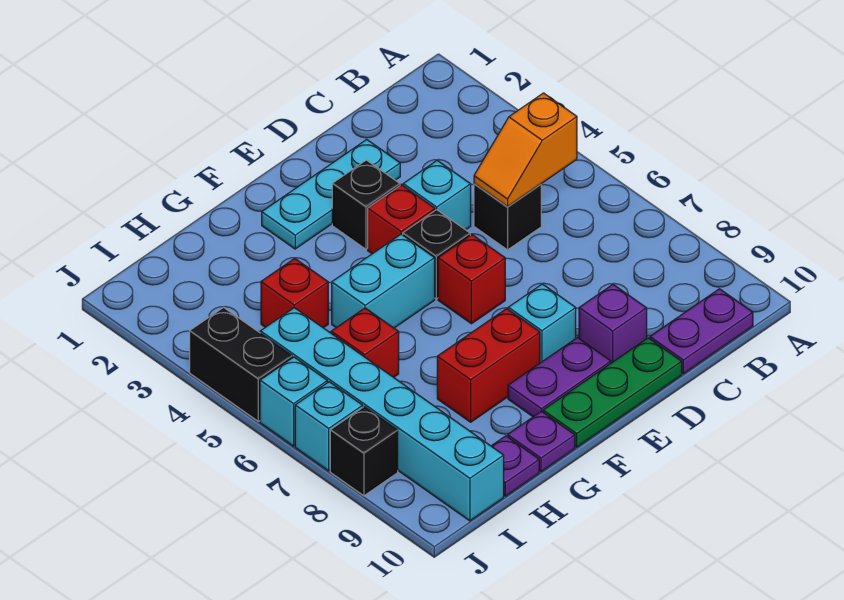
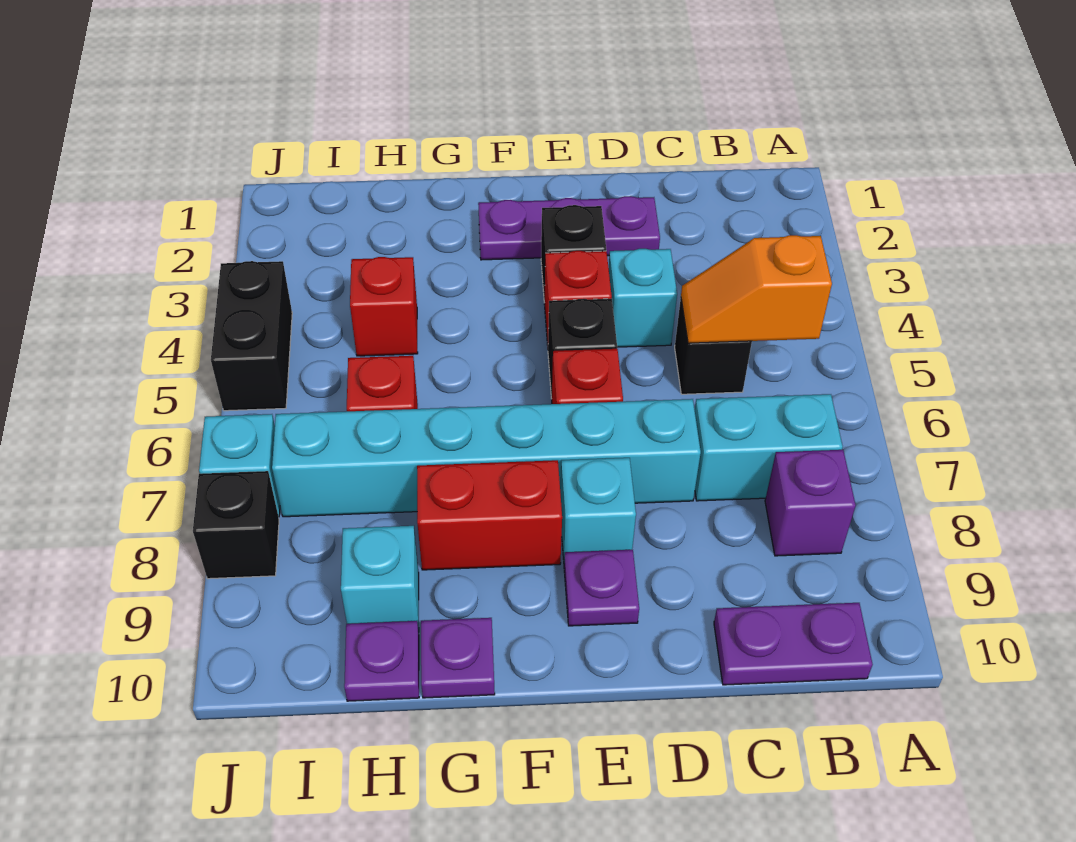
cyan 1x3 plate [262,140,400,249] -> purple 1x3 plate [478,196,660,260]
purple 1x1 brick [579,285,647,363] -> purple 1x1 brick moved to [765,450,856,556]
green 1x3 plate [543,338,682,447] -> none
purple 1x2 plate [508,338,611,417] -> purple 1x1 plate [564,550,639,626]
cyan 1x2 brick [332,234,435,328] -> cyan 1x2 brick moved to [695,394,843,501]
cyan 1x6 brick [260,308,504,521] -> cyan 1x6 brick turned to [272,399,701,517]
cyan 1x1 brick [260,357,327,446] -> cyan 1x1 brick moved to [341,526,419,631]

